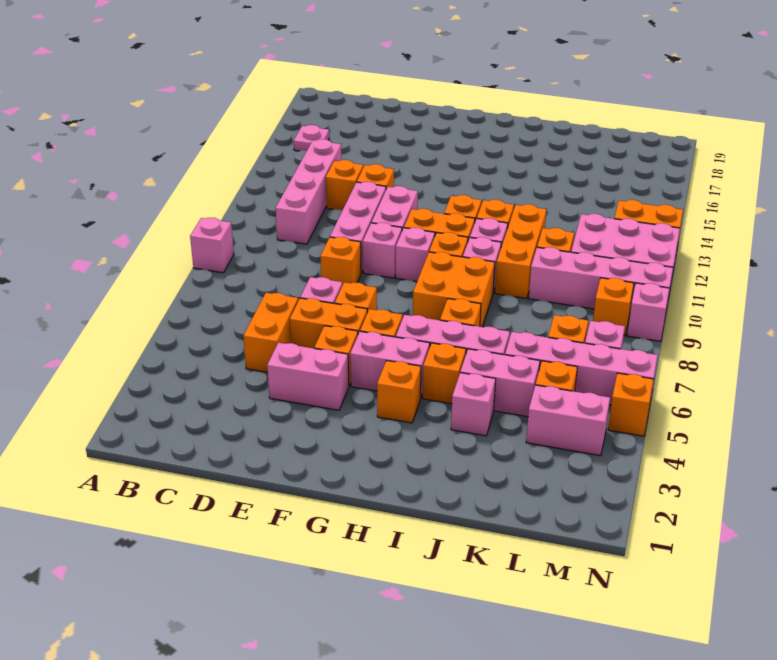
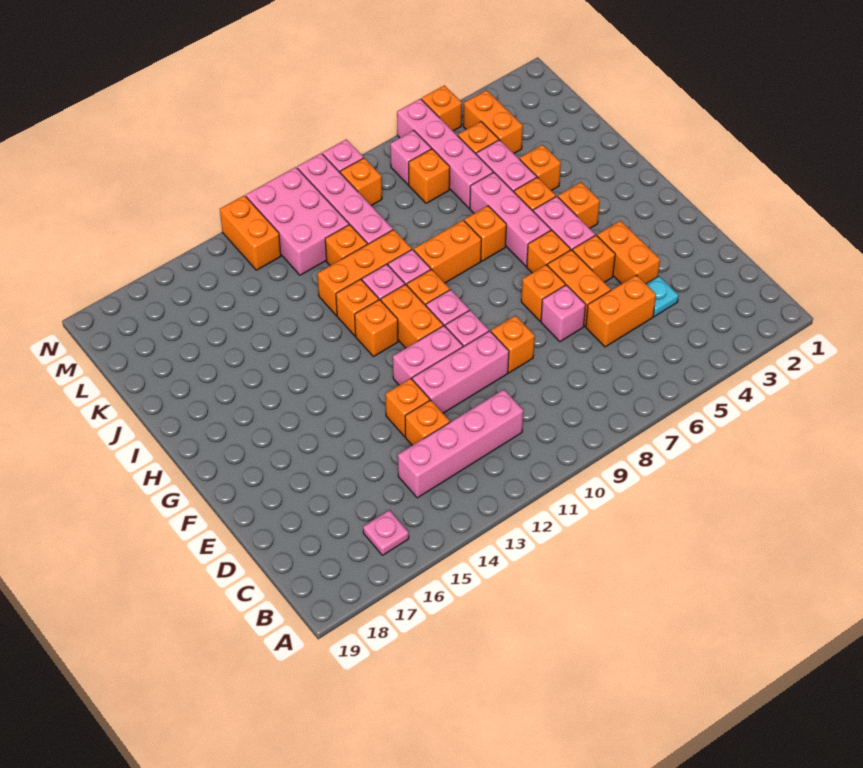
pink 1x1 brick [190,218,234,273] -> none
none -> cyan 1x1 plate [646,276,679,316]
pink 1x2 brick [267,343,349,410] -> orange 1x2 brick [597,221,660,284]
orange 2x2 brick [413,252,495,327] -> orange 1x2 brick [414,220,481,283]
pink 1x1 brick [451,373,496,436] -> orange 1x1 brick [520,145,561,191]
pink 1x2 brick [526,385,610,456] -> orange 1x2 brick [463,90,523,153]

